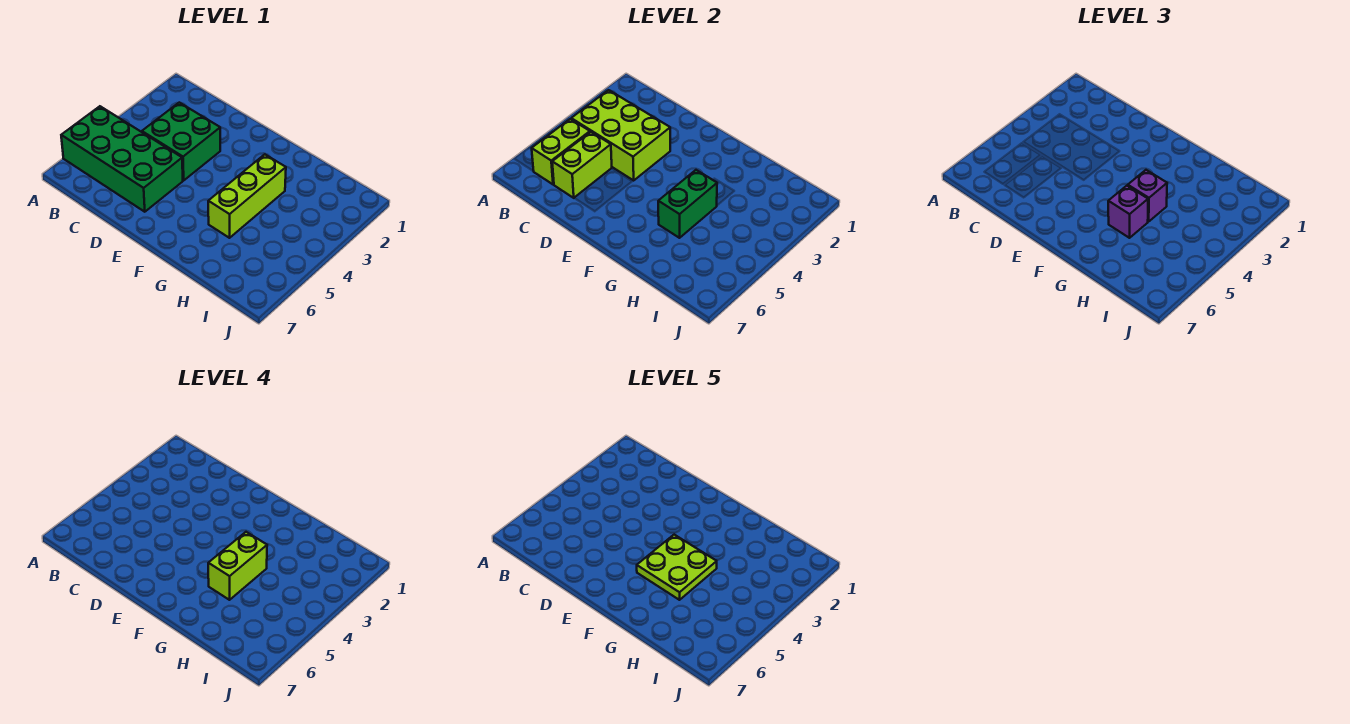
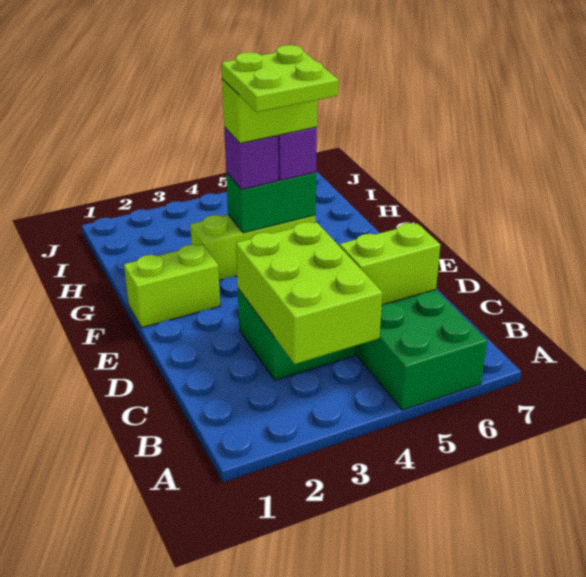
lime 1x2 brick [532,119,590,184] -> lime 1x2 brick moved to [124,244,220,328]

